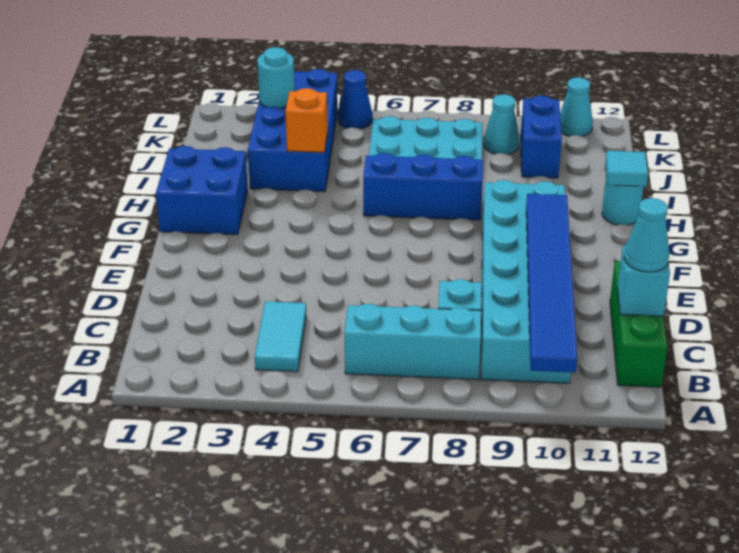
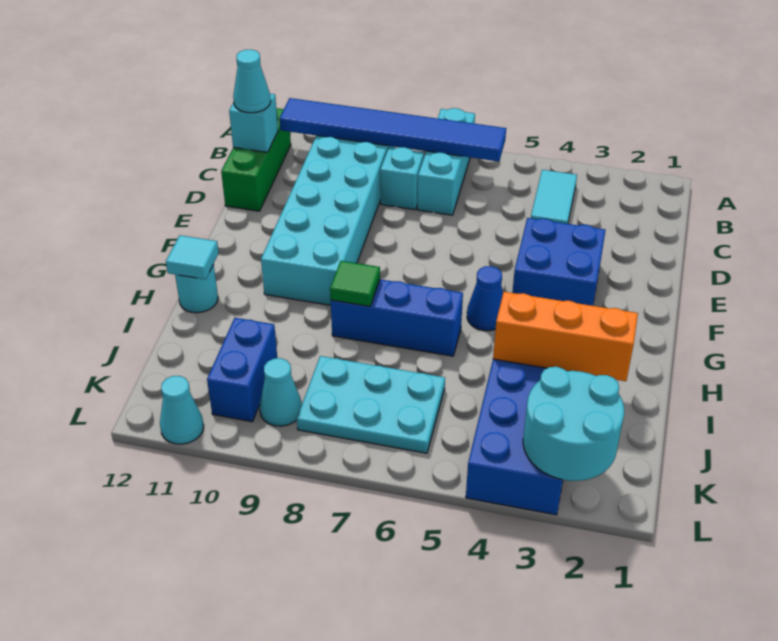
blue 1x6 tile [526,194,577,373] -> blue 1x6 tile turned to [279,98,506,161]
cyan 1x3 brick [345,304,481,379] -> cyan 1x3 brick turned to [417,108,475,215]
blue 2x2 brick [156,146,248,235] -> blue 2x2 brick moved to [512,218,606,306]
none -> green 1x1 tile [330,261,380,306]
orange 1x1 brick [285,88,328,153] -> orange 1x3 brick [493,292,638,381]
cyan 1x1 round brick [257,47,295,108] -> cyan 2x2 round brick [523,367,624,481]
blue 1x1 cone [338,70,373,129] -> blue 1x1 cone moved to [467,266,503,331]

